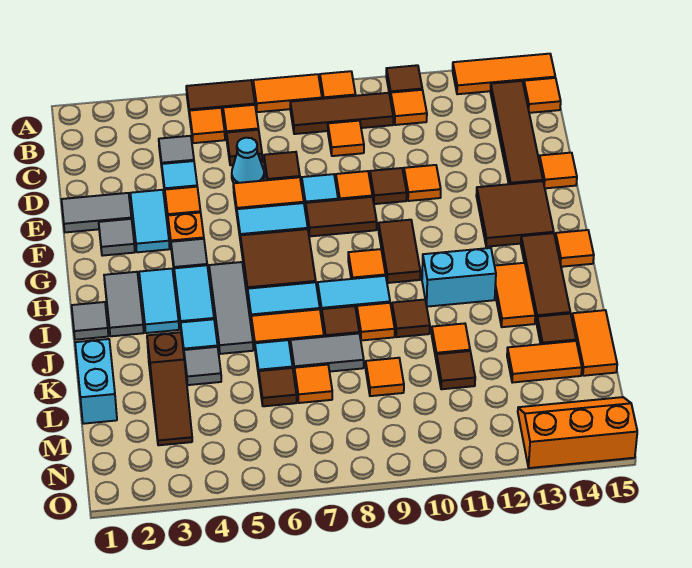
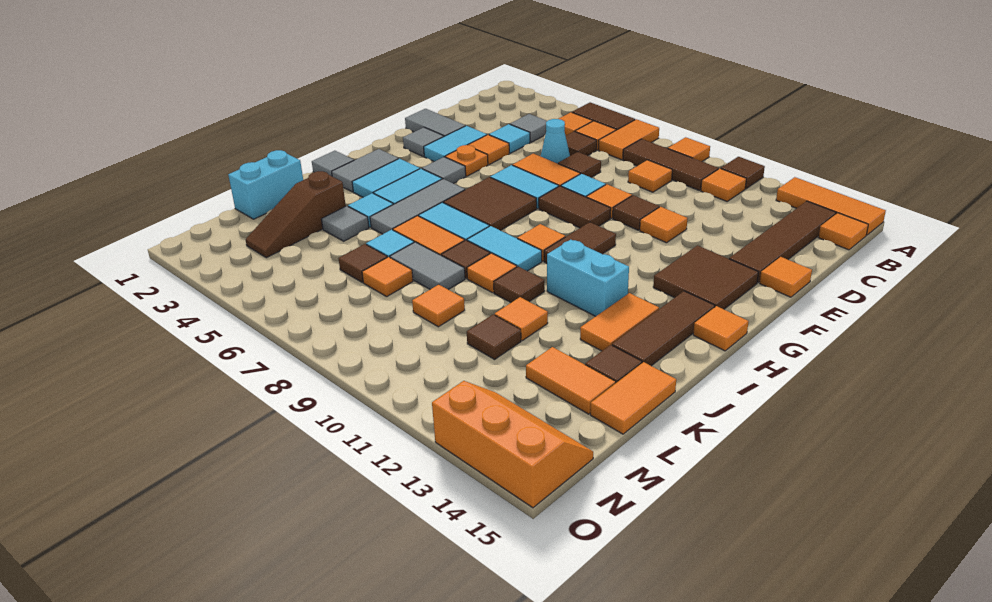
orange 1x2 tile [253,74,322,112] -> orange 1x2 tile turned to [599,119,659,160]

